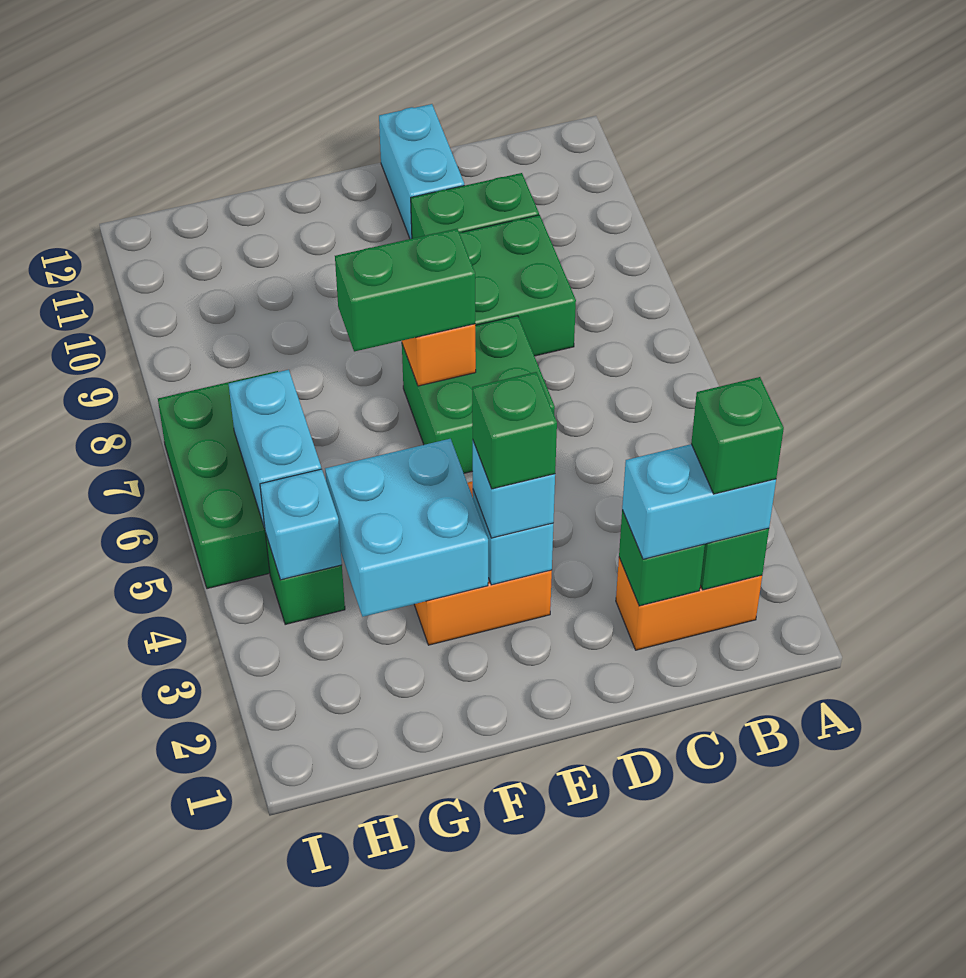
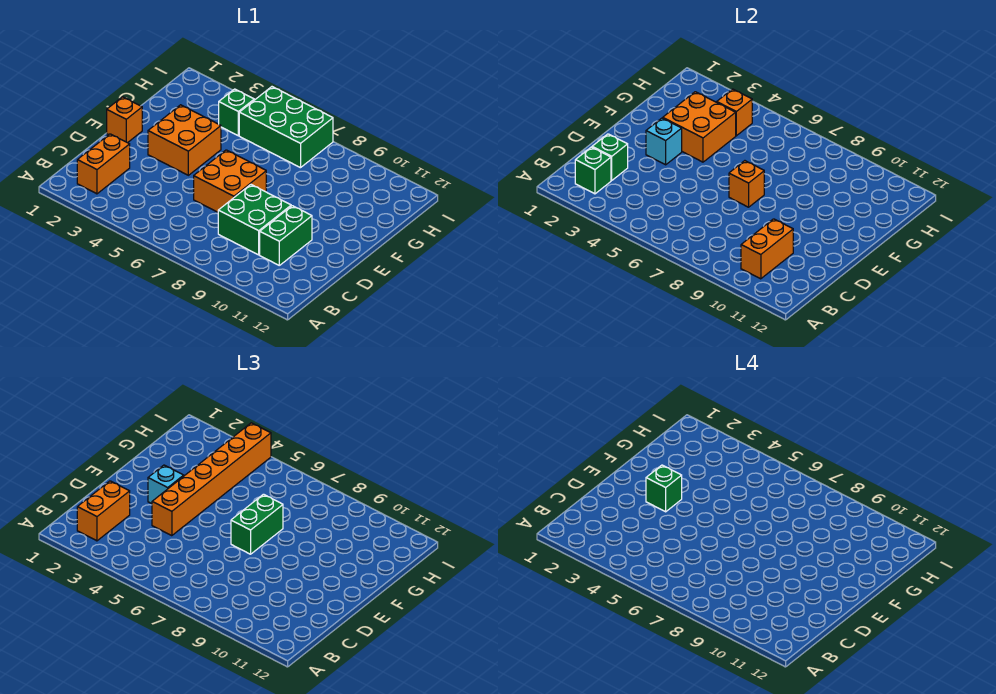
cyan 1x2 brick [622,444,776,559] -> orange 1x2 brick [77,481,130,541]
green 1x1 brick [691,377,784,494] -> none
none -> orange 1x2 brick [741,219,793,279]
none -> orange 1x6 brick [152,423,271,536]
green 2x2 brick [402,316,555,473] -> orange 2x2 brick [194,150,266,212]
cyan 1x2 brick [379,104,464,239] -> none
none -> orange 1x1 brick [107,97,142,143]
cyan 2x2 brick [325,439,488,617] -> orange 2x2 brick [663,92,736,162]
cyan 1x1 brick [260,469,342,580] -> orange 1x1 brick [717,89,752,136]
cyan 1x2 brick [229,370,321,528] -> none

